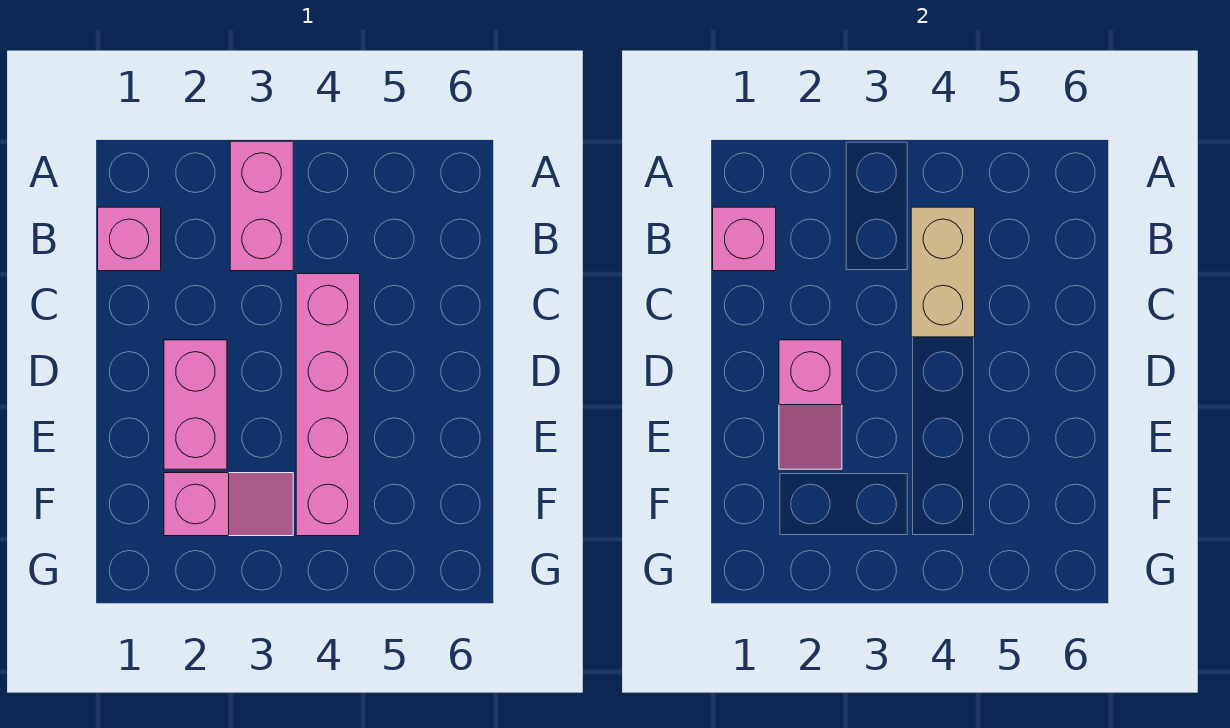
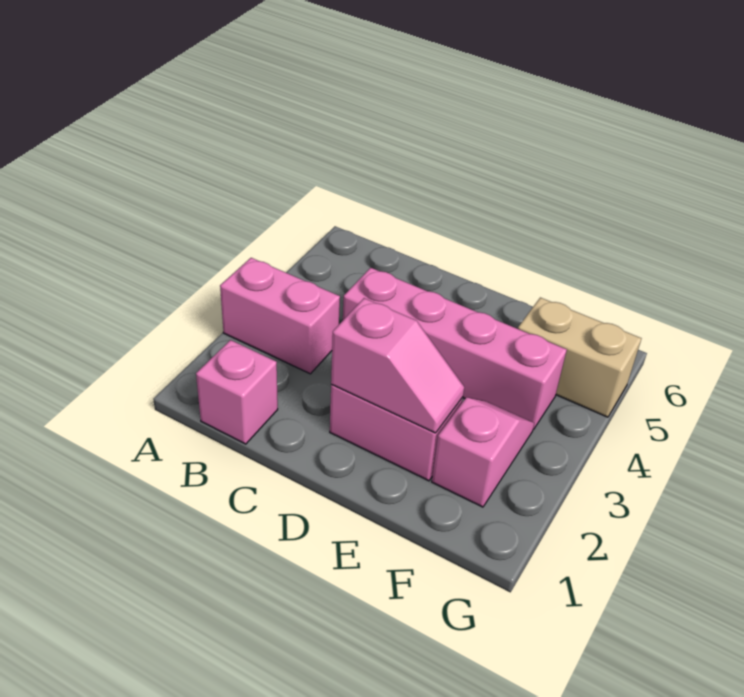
pink 1x1 brick [713,207,776,271] -> none
tan 1x2 brick [911,207,975,337] -> tan 1x2 brick moved to [518,298,642,417]

